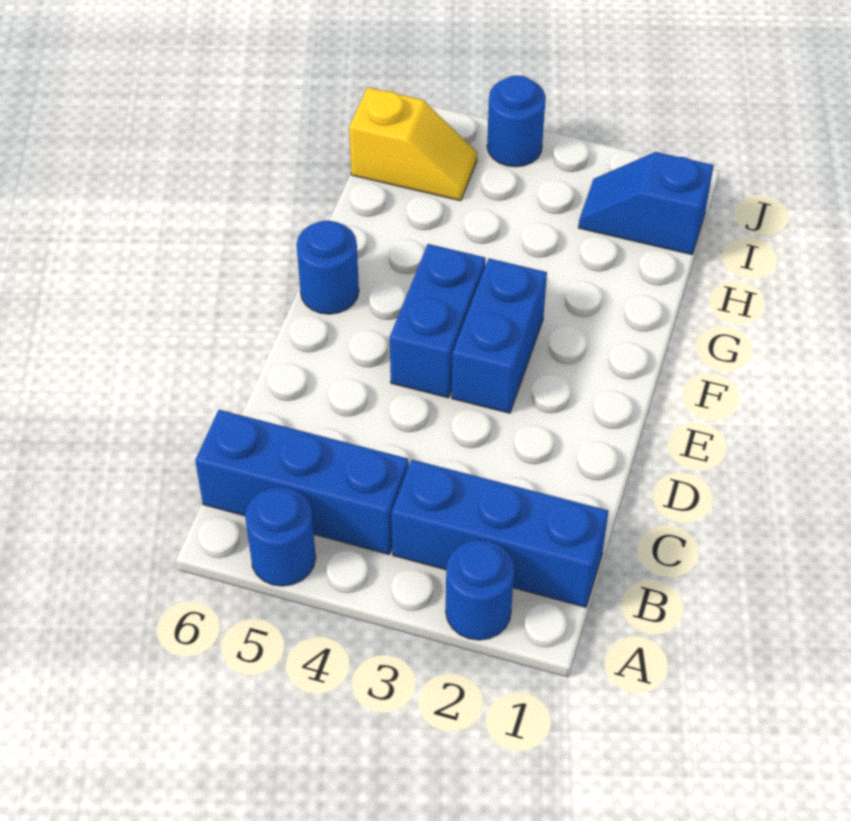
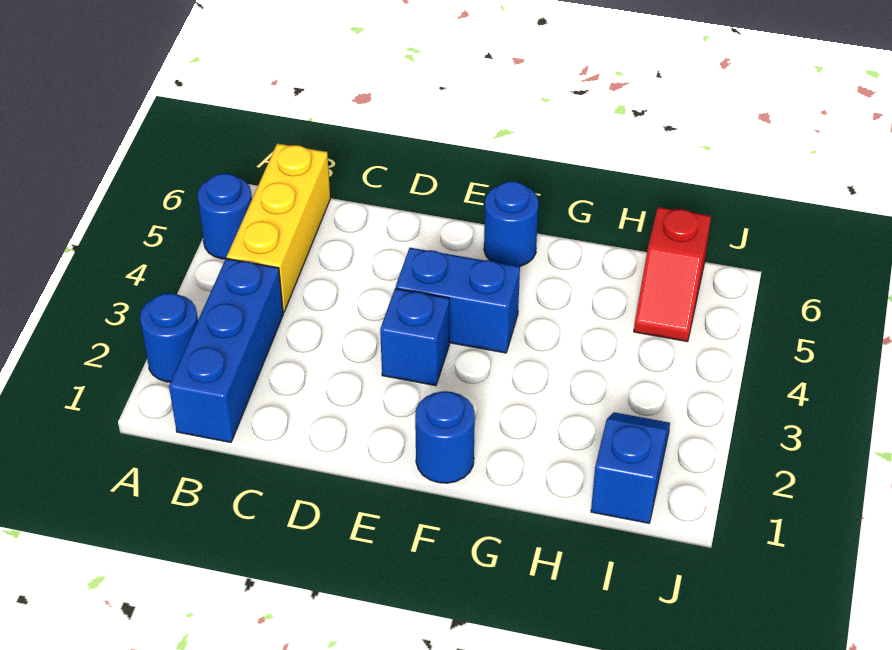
blue 1x3 brick [195,410,409,554] -> yellow 1x3 brick [227,144,330,313]
blue 1x2 brick [452,258,547,413] -> blue 1x1 brick [380,289,449,386]
yellow 1x2 slope [349,87,477,201] -> red 1x2 slope [634,207,711,342]
blue 1x1 round brick [487,75,546,167] -> blue 1x1 round brick moved to [415,391,475,483]

